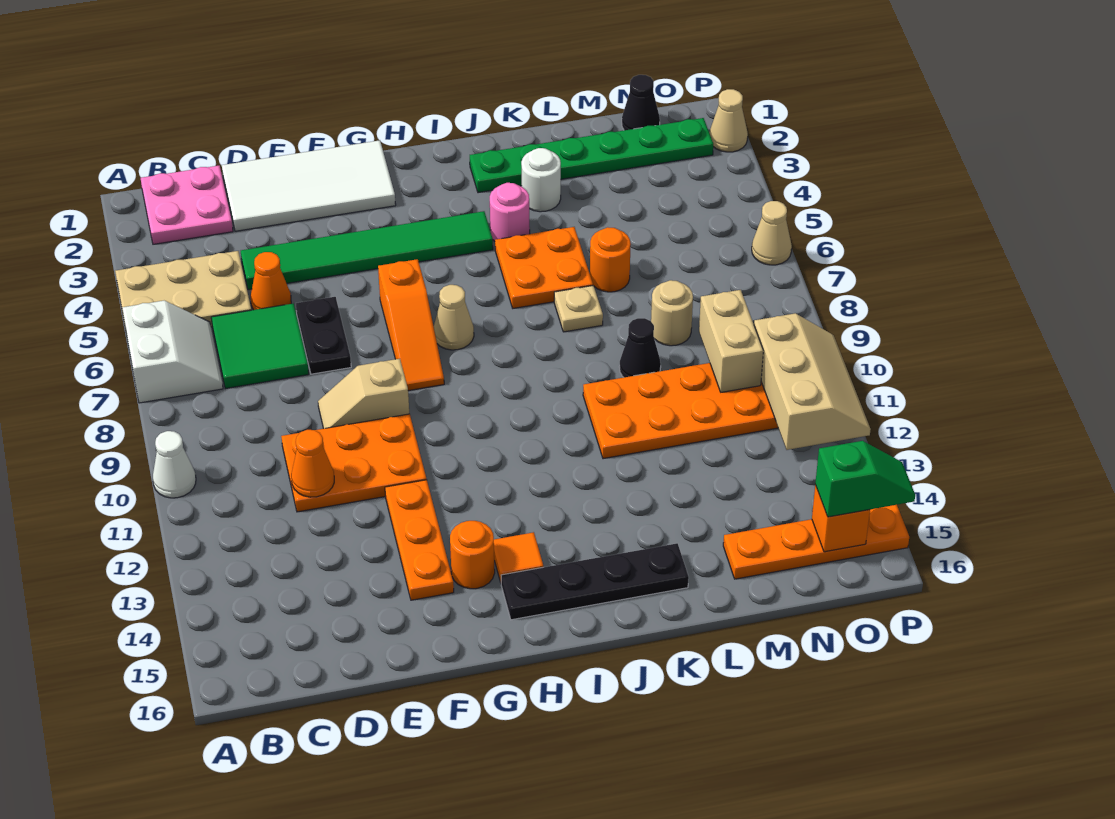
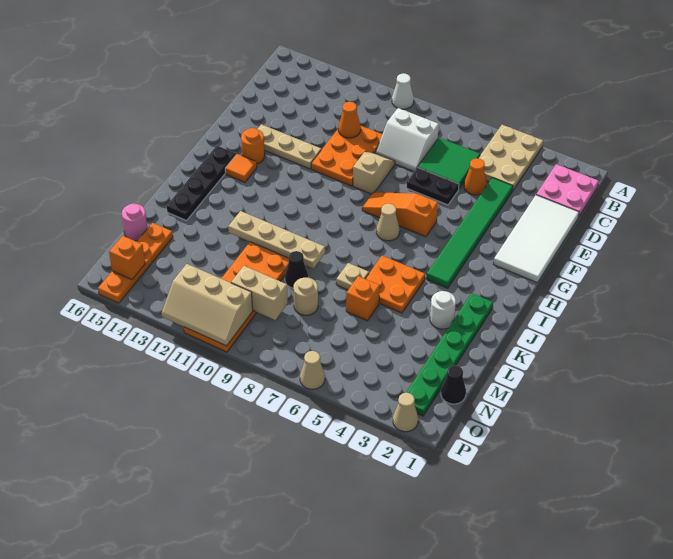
white 2x2 slope [122,301,223,403] -> white 2x2 slope moved to [376,108,439,171]
orange 1x3 plate [385,480,454,600] -> tan 1x3 plate [258,124,321,169]
pink 1x1 round brick [490,183,530,241] -> pink 1x1 round brick moved to [122,203,147,241]
none -> tan 1x4 plate [228,211,325,268]
orange 1x1 round brick [590,227,631,292] -> orange 1x1 brick [346,276,380,321]
green 1x2 slope [815,441,915,517] -> none

